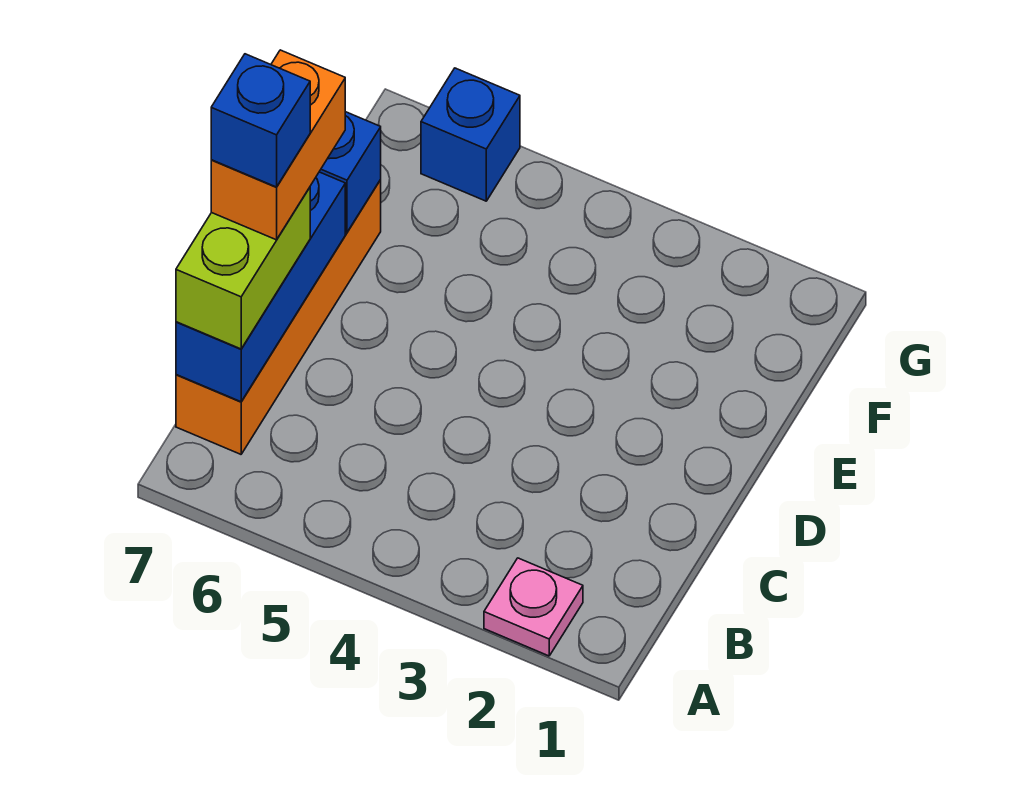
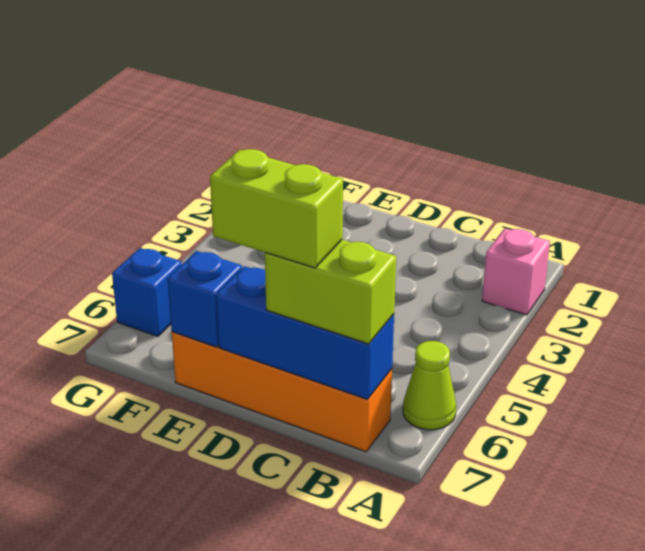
pink 1x1 plate [484,558,583,656] -> pink 1x1 brick [482,228,550,315]
none -> lime 1x1 cone [403,341,456,430]
orange 1x2 brick [211,50,345,240] -> lime 1x2 brick [210,149,343,268]
blue 1x1 brick [211,54,310,187] -> none

